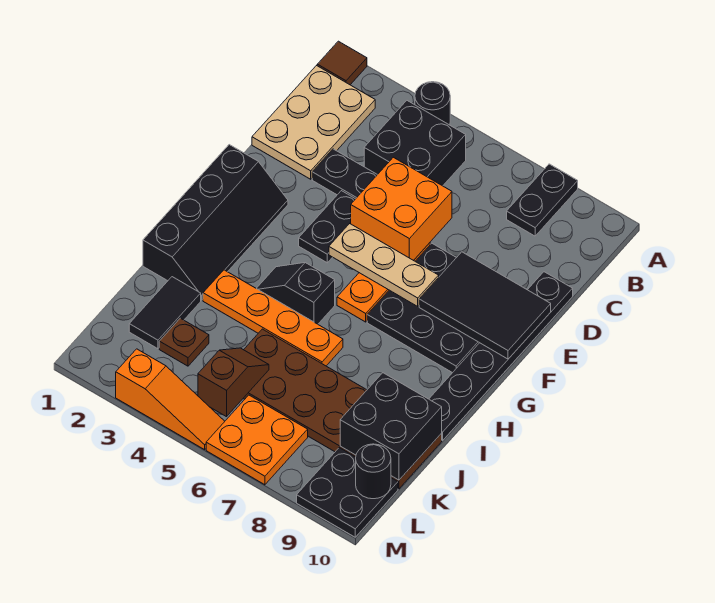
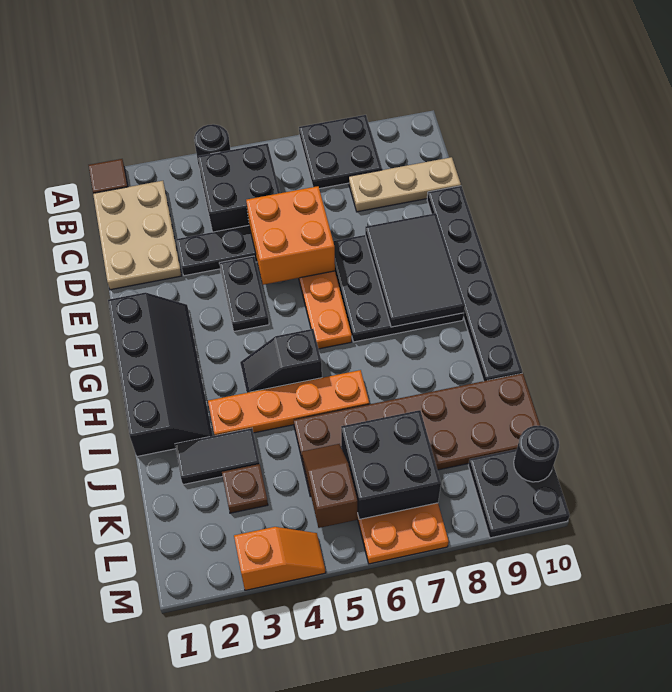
black 1x2 plate [507,164,578,236] -> black 2x2 plate [299,115,382,189]
black 2x3 tile [419,252,551,359] -> black 2x3 tile turned to [365,213,465,327]
tan 1x3 plate [329,224,439,306] -> tan 1x3 plate moved to [349,157,461,212]
black 1x2 tile [129,277,201,349] -> black 1x2 tile turned to [175,428,260,485]
black 2x2 brick [340,373,442,480] -> black 2x2 brick moved to [341,410,441,519]
orange 1x3 slope [116,349,225,450] -> orange 1x2 slope [234,527,326,590]

